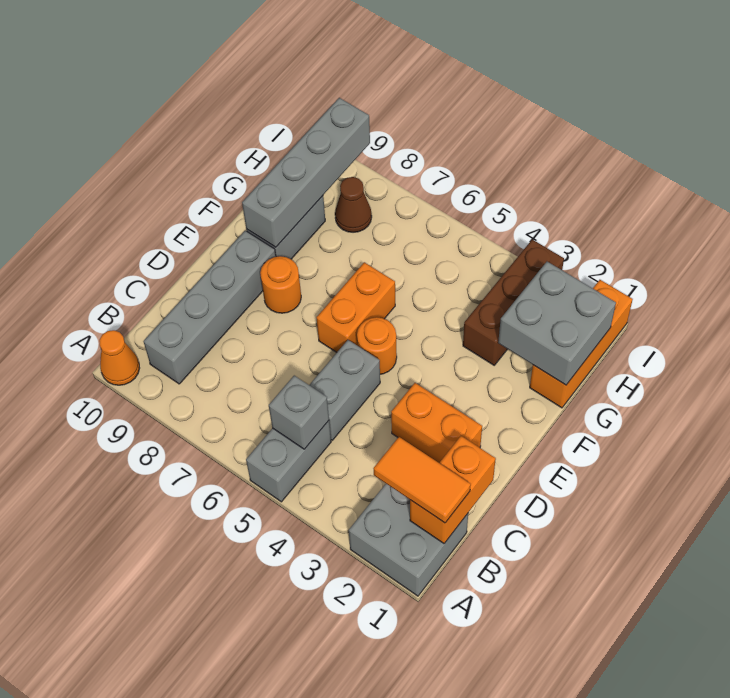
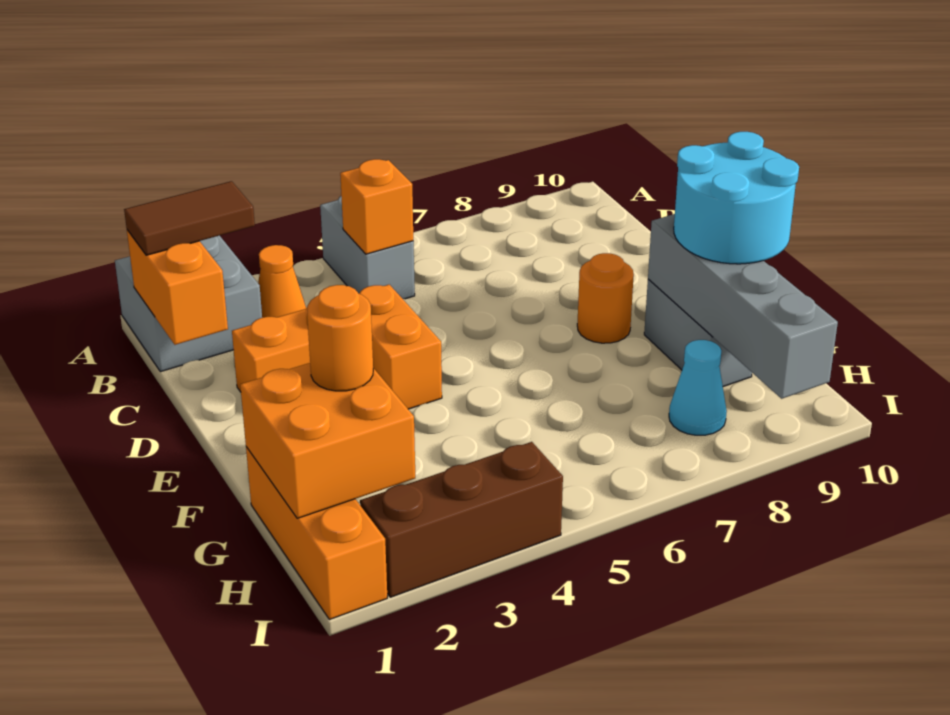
orange 1x1 cone [99,330,140,385] -> orange 1x1 cone moved to [258,245,306,318]
orange 1x2 tile [373,437,471,523] -> brown 1x2 tile [124,181,255,255]
grey 1x1 brick [269,376,329,449] -> orange 1x1 brick [340,159,413,254]
grey 1x4 brick [144,231,276,384] -> none
grey 1x2 brick [310,340,380,440] -> none
orange 1x1 round brick [357,317,397,374] -> orange 1x1 round brick moved to [307,285,373,391]
orange 1x2 brick [316,262,395,352] -> orange 1x2 brick moved to [359,285,442,409]
none -> cyan 2x2 round brick [674,132,799,264]
grey 2x2 brick [498,262,616,385] -> orange 2x2 brick [240,363,415,518]
brown 1x3 brick [463,240,564,365] -> brown 1x3 brick turned to [360,442,563,597]
brown 1x1 cone [335,177,372,232] -> cyan 1x1 cone [669,340,727,435]

